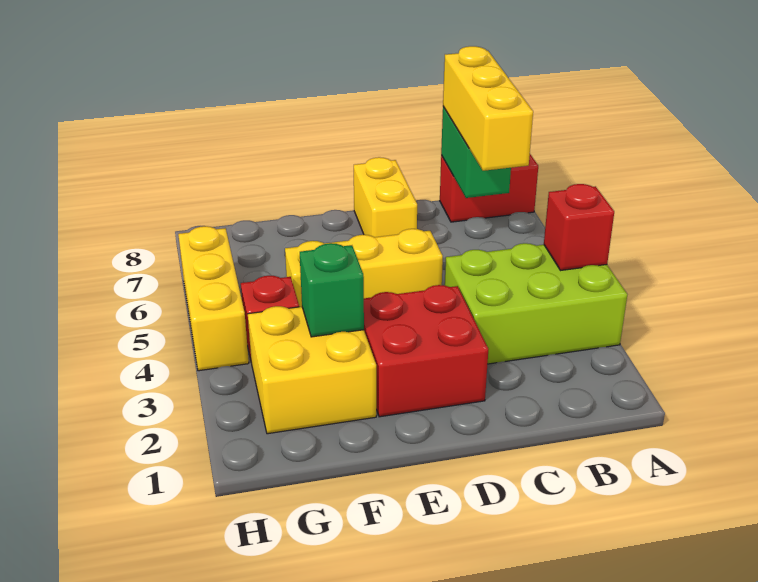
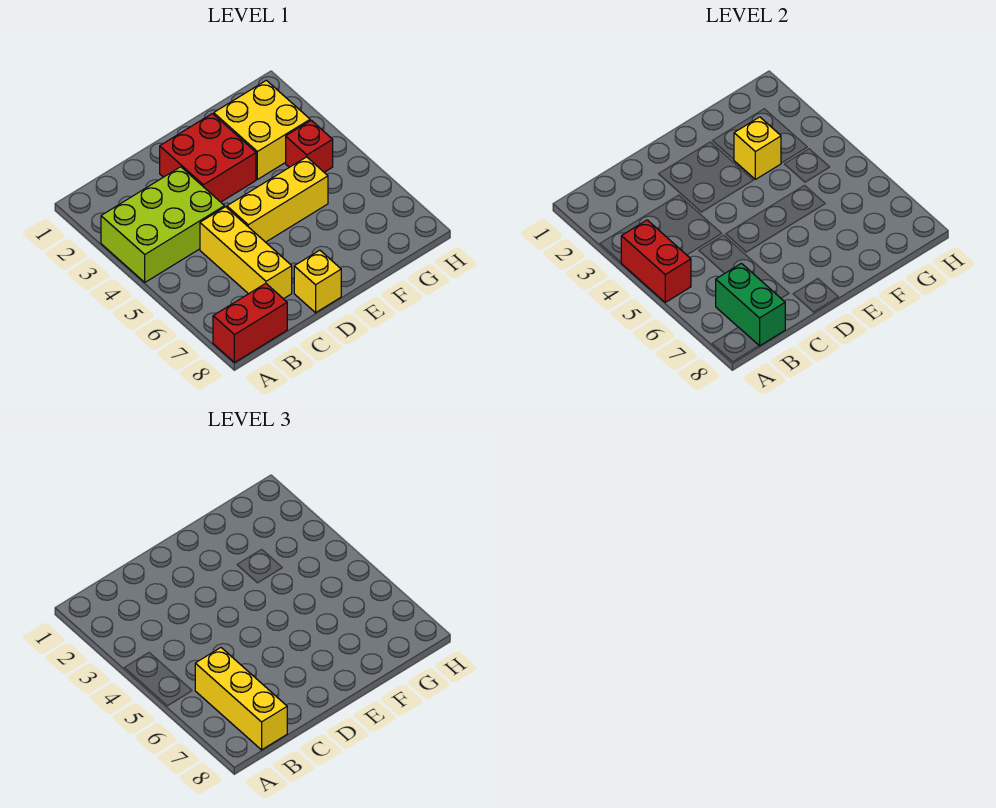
red 1x1 brick [544,184,614,271] -> red 1x2 brick [621,220,691,302]
yellow 1x2 brick [354,157,417,237] -> yellow 1x1 brick [294,250,341,313]
green 1x1 brick [300,243,364,337] -> yellow 1x1 brick [734,117,781,179]
yellow 1x3 brick [178,226,249,371] -> yellow 1x3 brick moved to [200,207,292,299]

